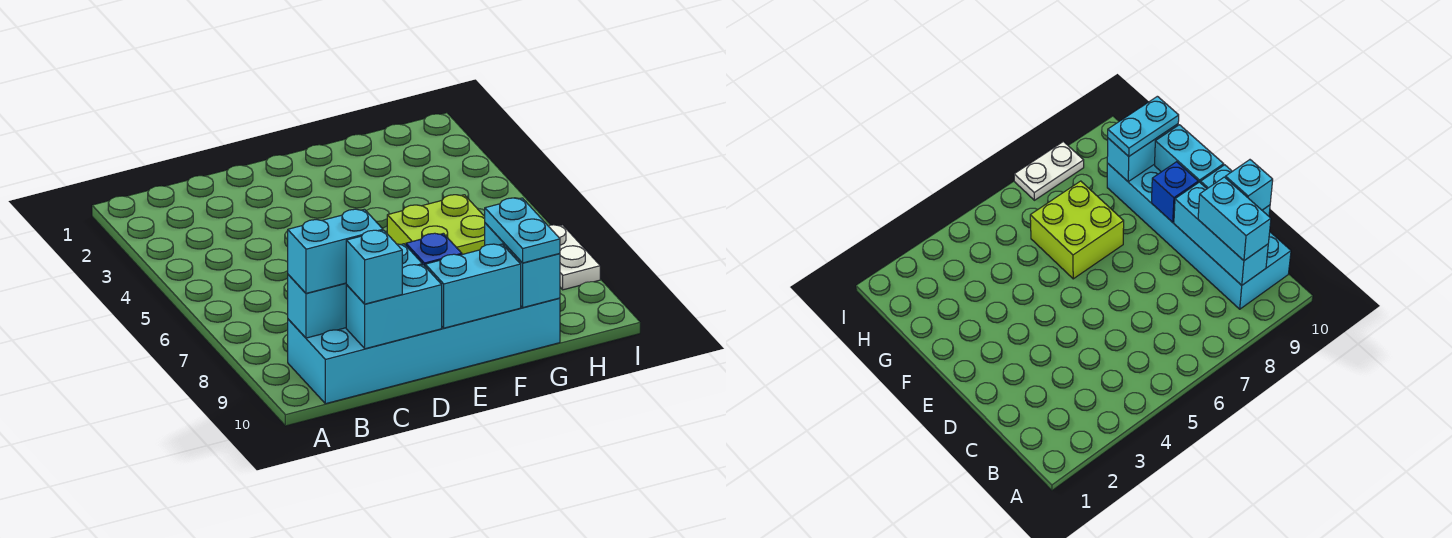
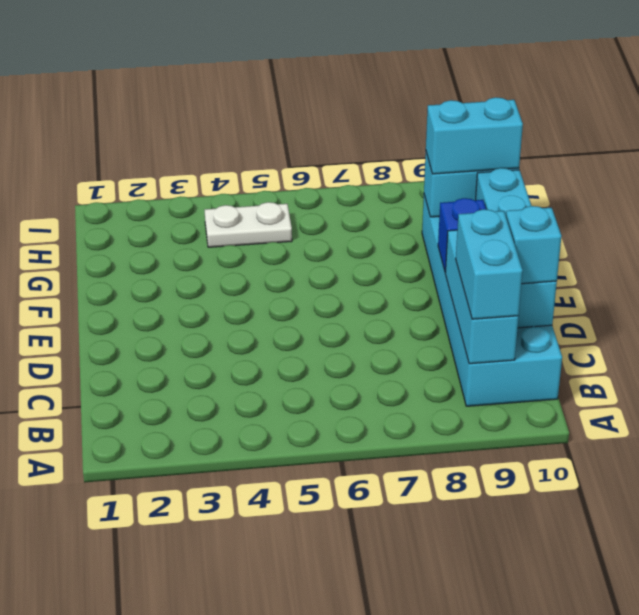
lime 2x2 brick [387,195,485,254] -> none
cyan 1x2 plate [485,198,560,263] -> cyan 1x2 brick [426,97,523,174]
white 1x2 plate [548,225,600,290] -> white 1x2 plate moved to [205,202,292,247]

